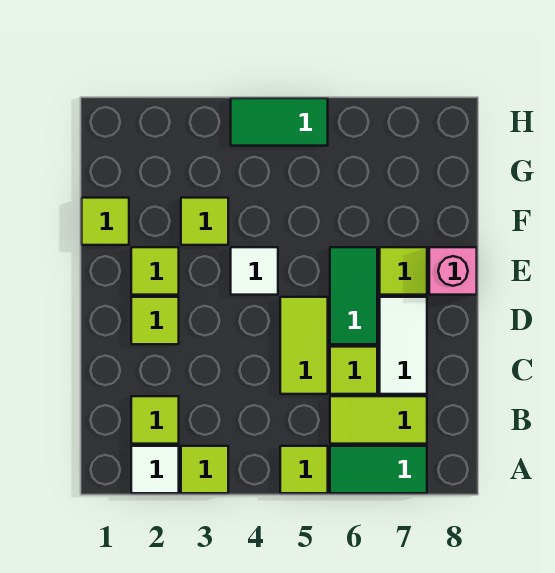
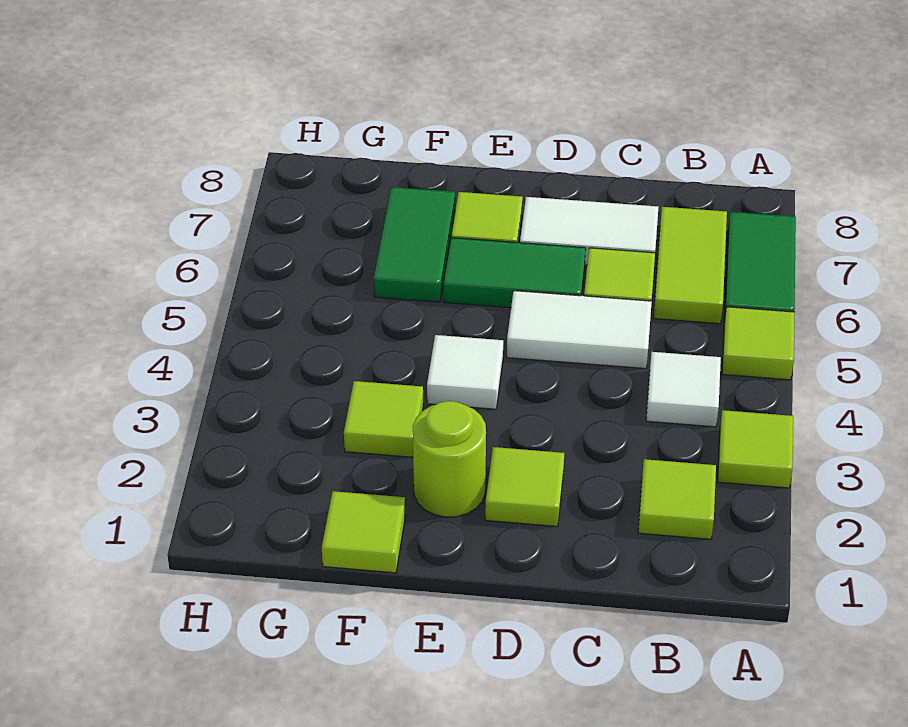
white 1x1 tile [131,446,179,493] -> white 1x1 tile moved to [646,352,721,427]
lime 1x2 tile [280,297,328,394] -> white 1x2 tile [507,291,652,368]
lime 1x1 tile [131,247,179,295] -> lime 1x1 round brick [413,401,486,517]
pink 1x1 brick [429,247,477,295] -> none
green 1x2 tile [231,98,328,146] -> green 1x2 tile moved to [374,187,455,302]

